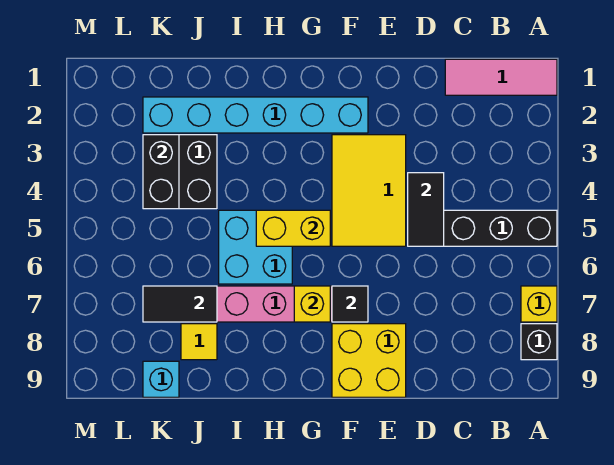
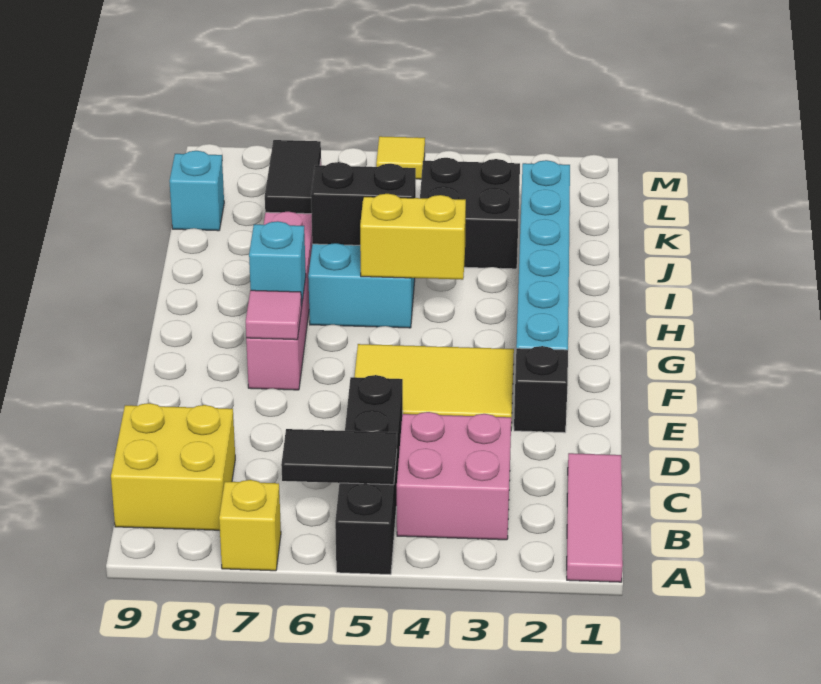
black 1x1 brick [521,324,557,360] -> black 1x1 brick moved to [514,346,568,433]
none -> pink 2x2 brick [397,412,511,540]
black 1x2 tile [408,173,444,246] -> black 1x2 tile moved to [281,429,397,485]
yellow 2x2 brick [332,324,406,397] -> yellow 2x2 brick moved to [111,403,235,530]
black 1x1 tile [332,286,368,322] -> pink 1x1 tile [246,290,302,340]
yellow 1x2 brick [256,210,330,246] -> yellow 1x2 brick turned to [360,194,466,280]
yellow 1x1 brick [294,286,330,322] -> cyan 1x1 brick [249,221,306,306]
yellow 1x1 tile [181,324,217,360] -> yellow 1x1 tile moved to [376,136,425,179]
black 1x2 brick [143,135,179,209] -> black 1x2 brick moved to [311,162,416,245]

